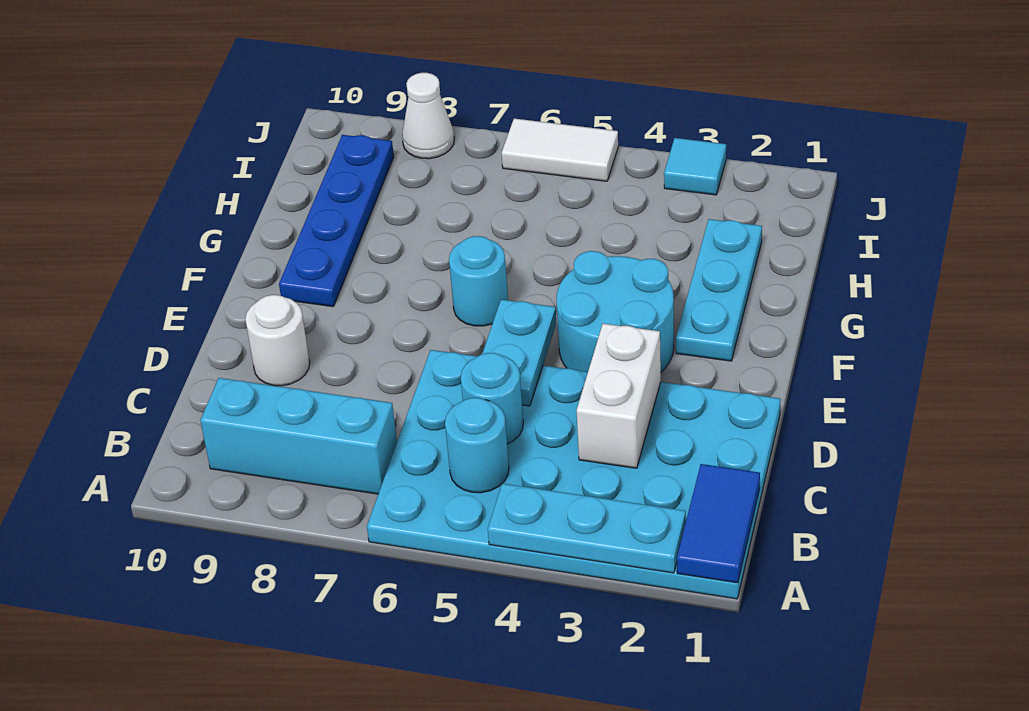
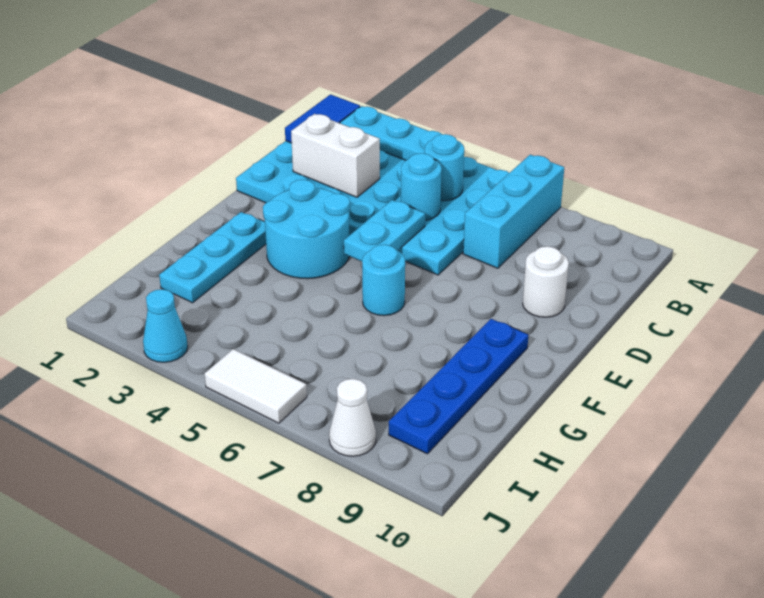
cyan 1x3 brick [200,378,397,494] -> cyan 1x3 brick turned to [463,155,564,268]
white 1x2 brick [577,324,661,468] -> white 1x2 brick turned to [291,114,380,197]
cyan 1x1 tile [664,138,726,195] -> cyan 1x1 cone [143,289,188,362]

